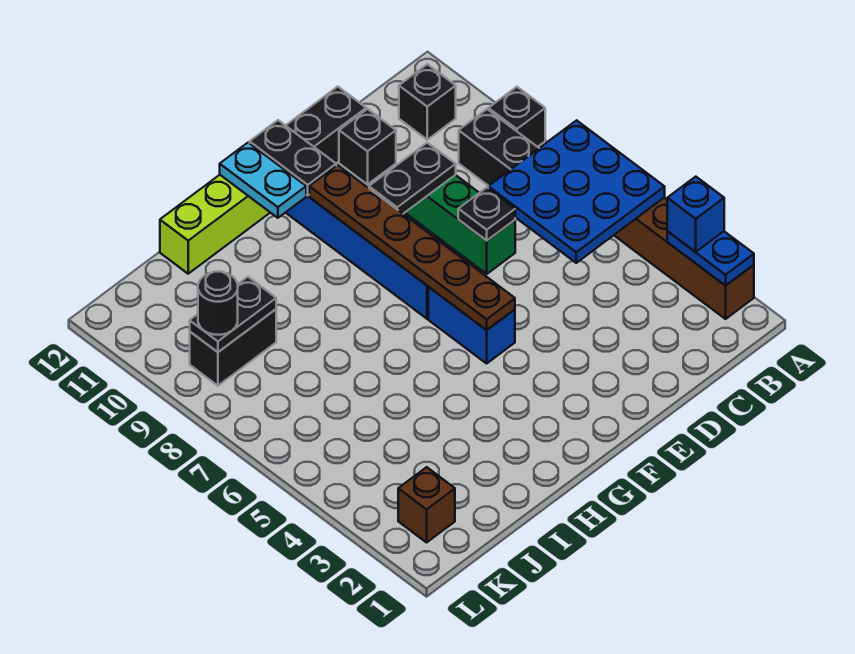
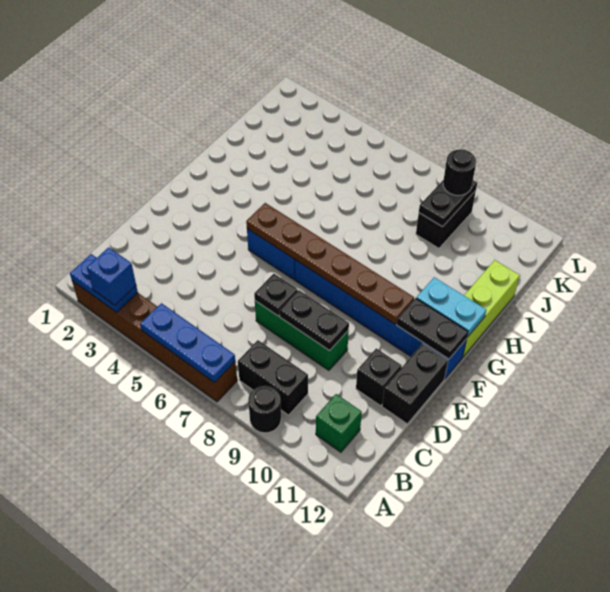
blue 3x3 plate [488,120,665,263] -> blue 1x3 plate [140,303,235,383]
black 1x1 brick [488,87,545,147] -> black 1x1 round brick [248,386,281,433]
black 1x1 brick [399,64,456,140] -> green 1x1 brick [316,394,362,452]
black 1x2 plate [369,143,456,214] -> black 1x2 plate turned to [279,290,349,351]
brown 1x1 brick [398,467,455,542] -> none

